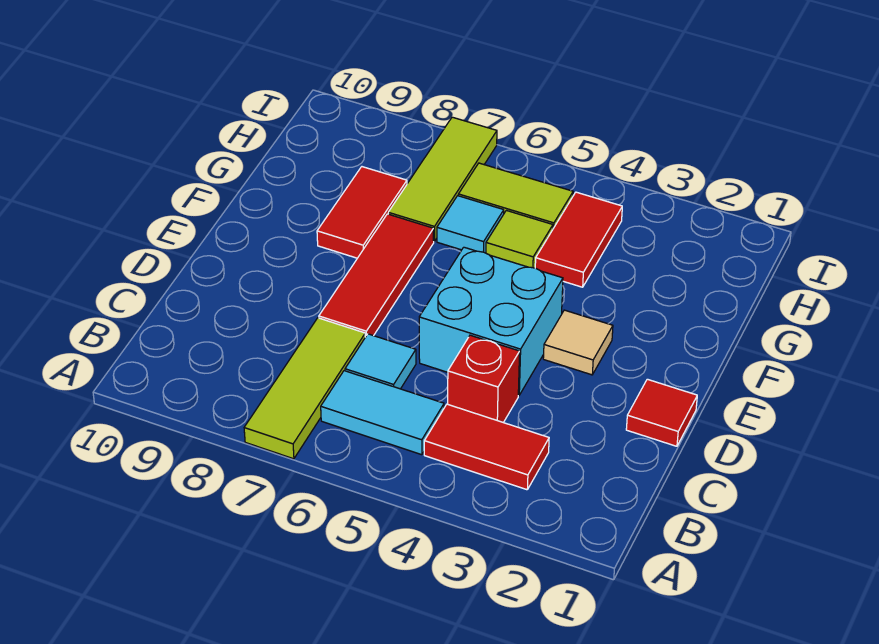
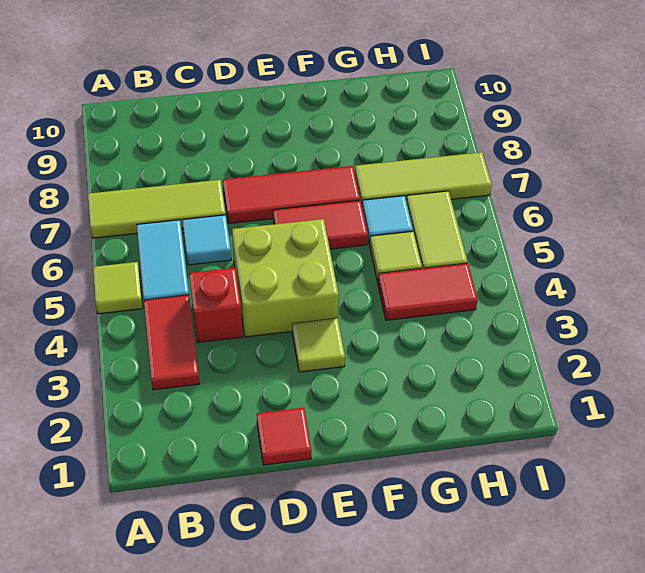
none -> lime 1x1 tile [93,262,143,314]
cyan 2x2 brick [419,247,563,395] -> lime 2x2 brick [232,219,339,337]
tan 1x1 tile [543,310,613,375] -> lime 1x1 tile [292,318,345,372]
red 1x2 tile [317,167,407,258] -> red 1x2 tile moved to [273,200,368,249]

